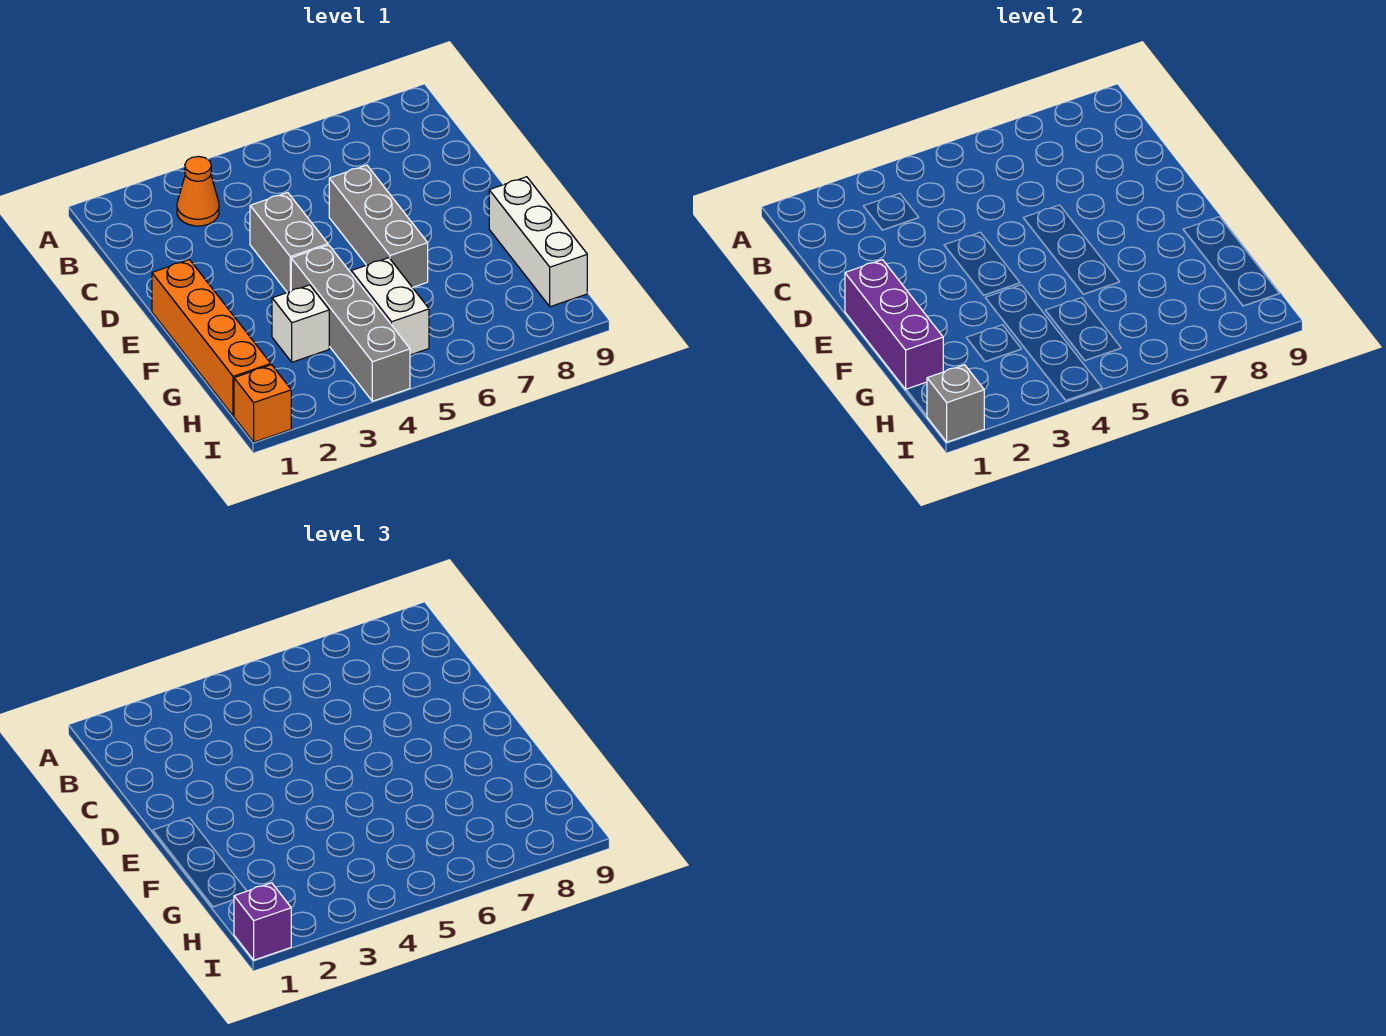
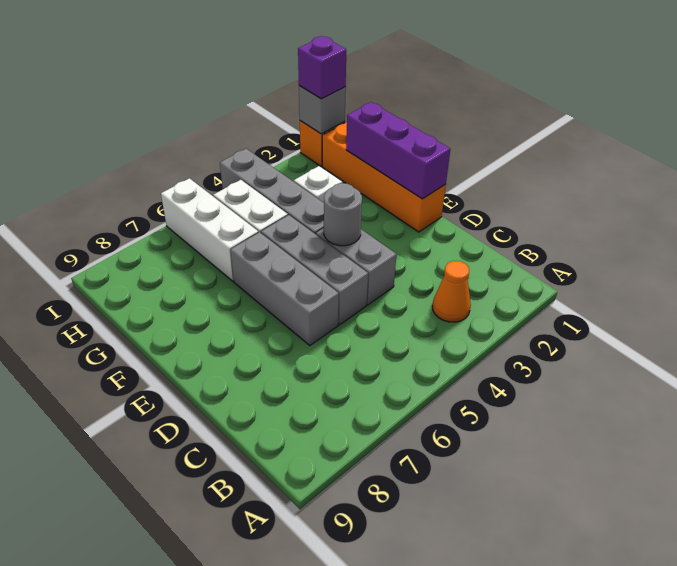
none -> grey 1x3 brick [261,215,368,325]
none -> grey 1x1 round brick [324,183,362,246]
white 1x3 brick [489,177,587,307] -> white 1x3 brick moved to [161,178,259,281]

